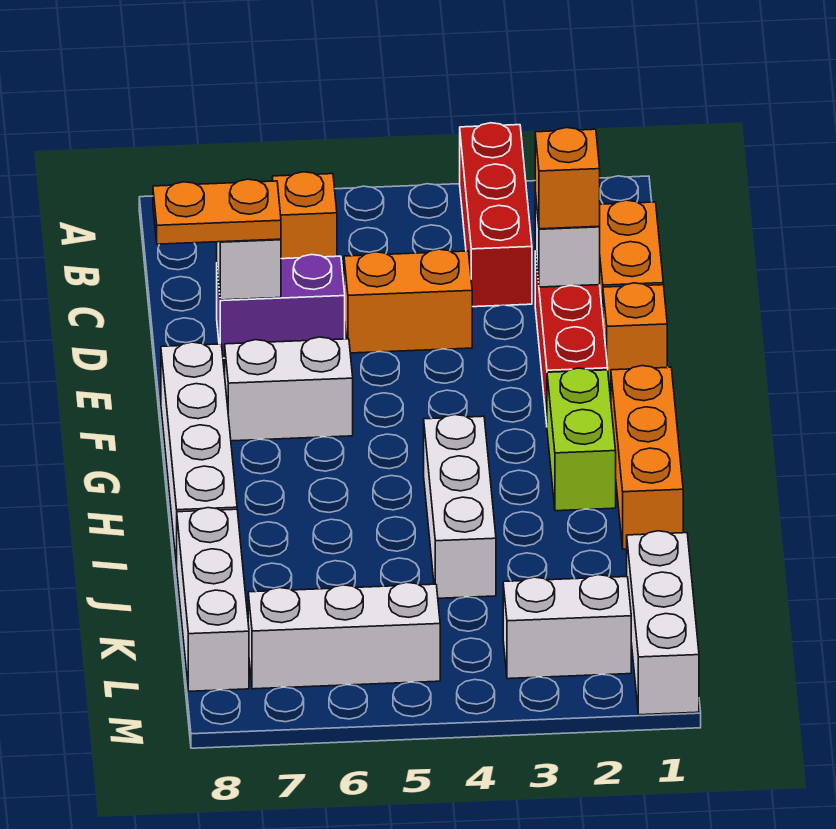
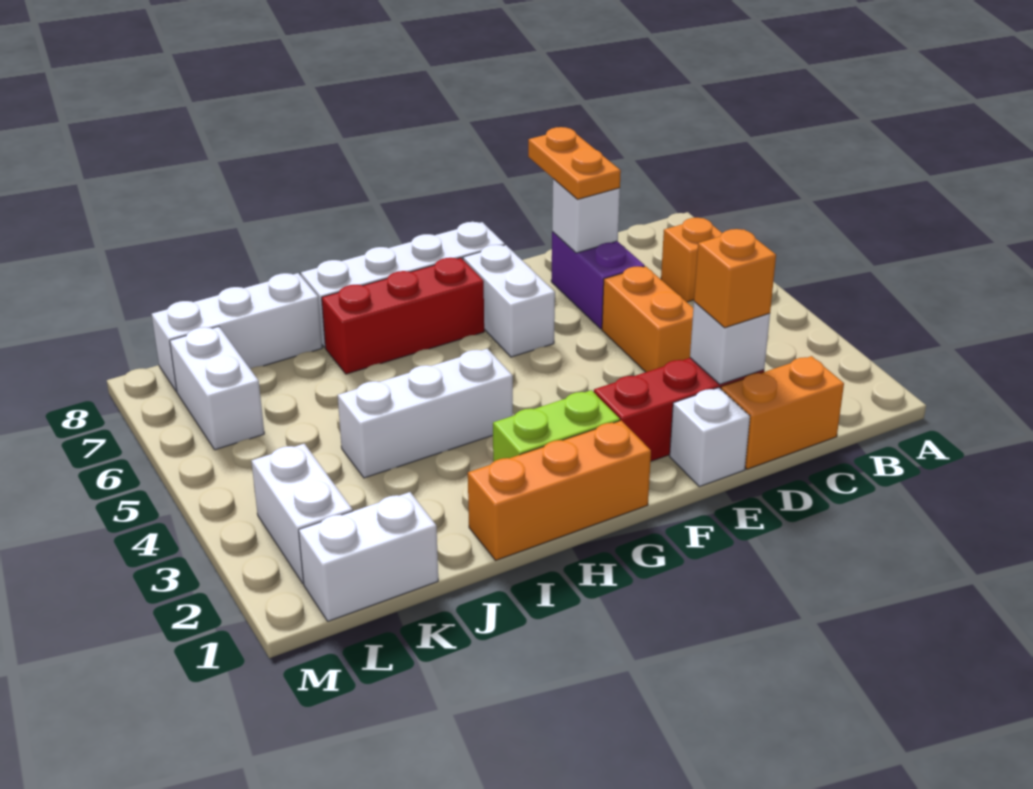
red 1x3 brick [460,123,532,307] -> red 1x3 brick moved to [322,258,484,374]
orange 1x1 brick [603,283,667,384] -> white 1x1 brick [670,388,750,487]
white 1x3 brick [627,531,699,715] -> white 1x2 brick [299,492,438,621]
white 1x3 brick [248,582,440,689] -> white 1x2 brick [170,326,264,450]

